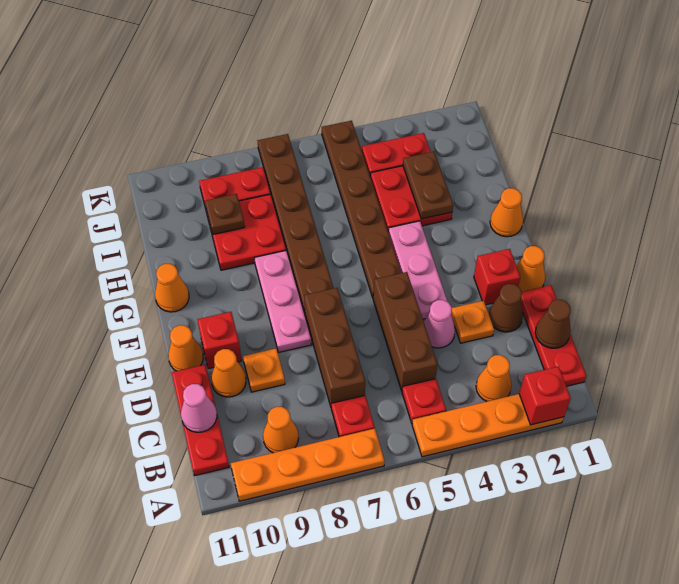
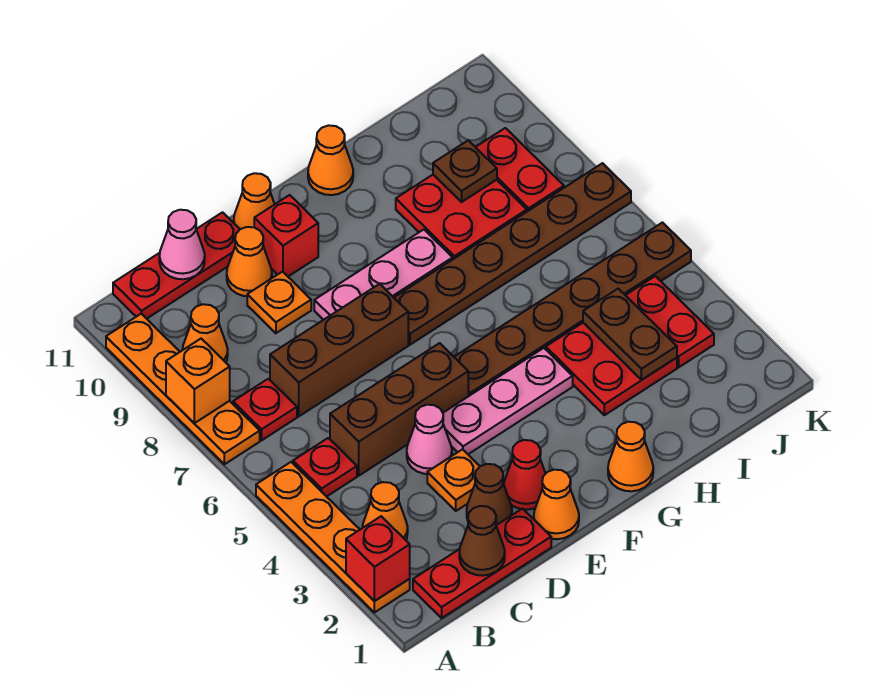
none -> orange 1x1 brick [166,339,230,423]
red 1x1 brick [474,249,520,305] -> red 1x1 cone [504,440,546,510]
brown 1x2 plate [403,152,453,219] -> brown 1x2 plate turned to [583,289,677,380]

